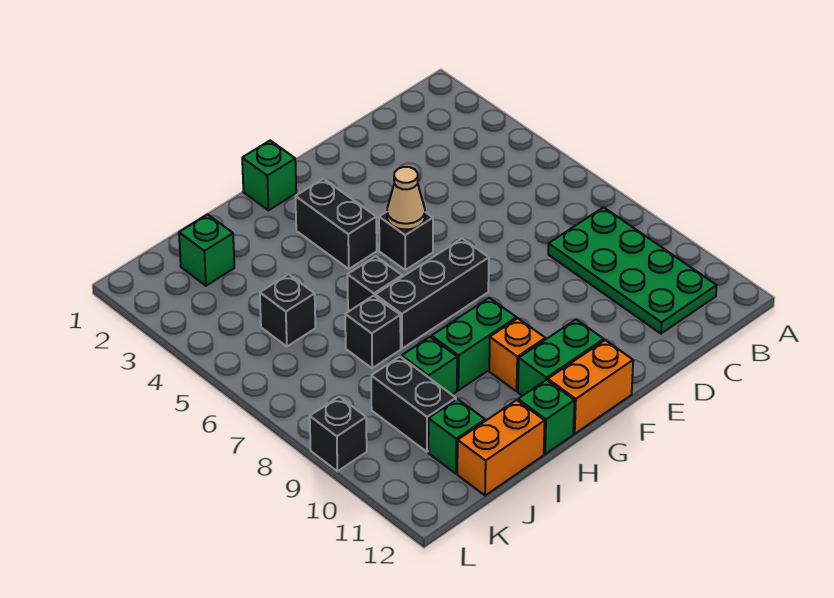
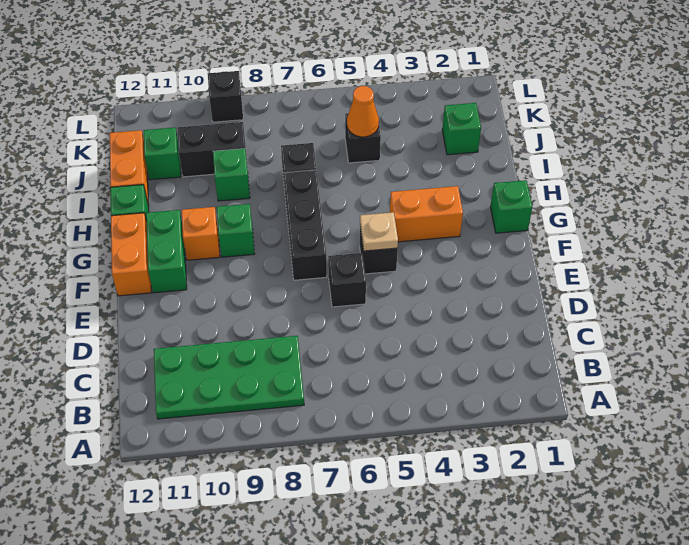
tan 1x1 cone [387,167,425,230] -> tan 1x1 plate [360,212,398,251]
black 1x2 brick [295,179,377,269] -> orange 1x2 brick [390,186,463,242]
green 1x2 brick [432,298,517,390] -> green 1x1 brick [217,204,255,257]
black 1x1 brick [347,256,402,310] -> black 1x1 brick moved to [328,253,366,307]
none -> orange 1x1 cone [347,86,379,137]

